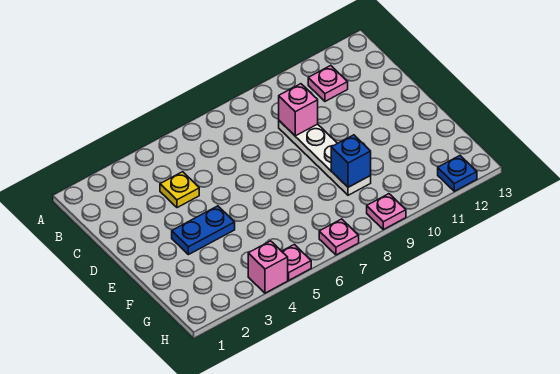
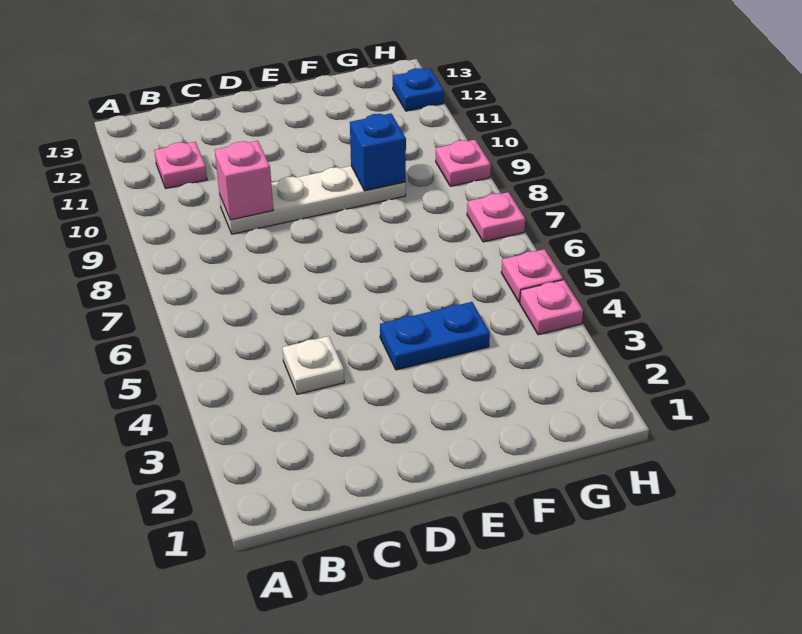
yellow 1x1 plate [160,172,199,208] -> white 1x1 plate [282,336,344,394]
blue 1x2 plate [172,206,235,255] -> blue 1x2 plate turned to [380,302,490,370]
pink 1x1 brick [248,241,288,293] -> pink 1x1 plate [520,280,583,335]

